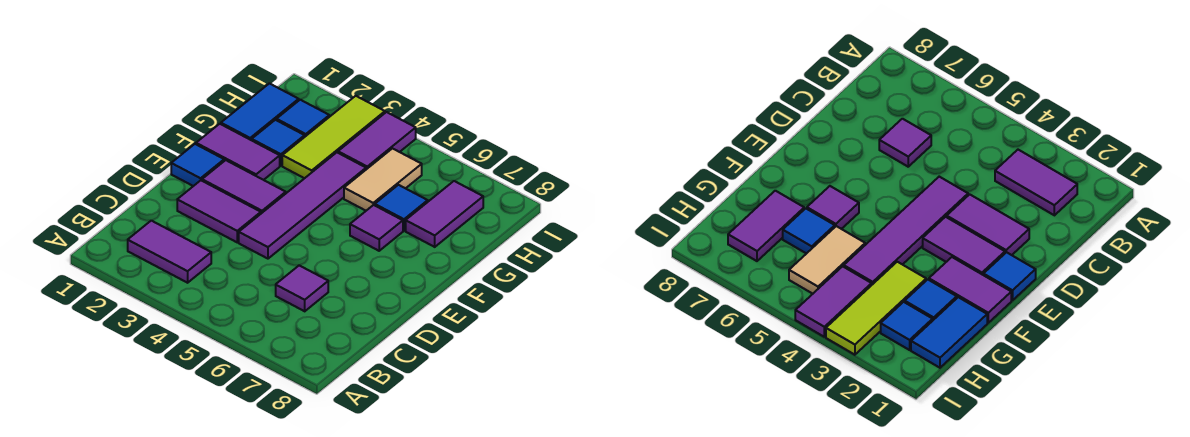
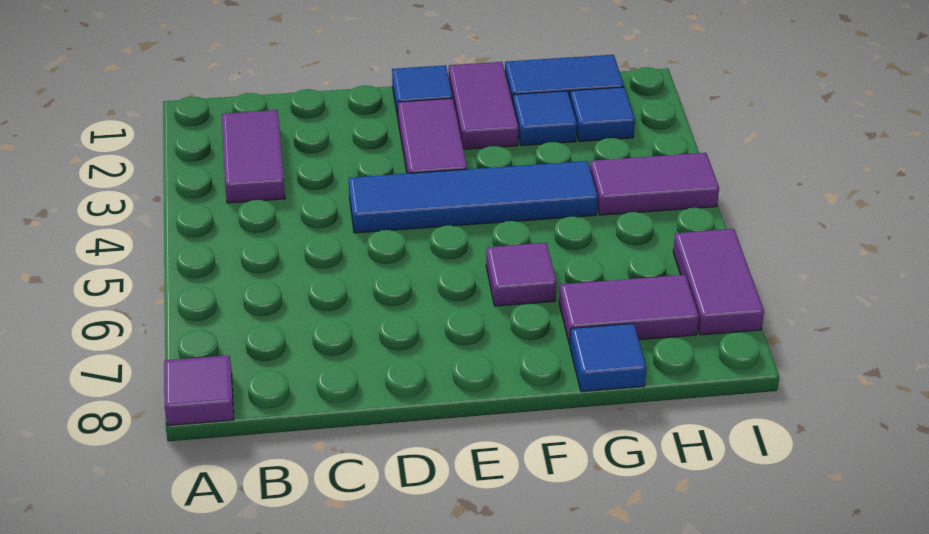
purple 1x1 tile [276,265,328,311] -> purple 1x1 tile moved to [164,355,234,426]
purple 1x2 tile [177,180,261,242] -> purple 1x2 tile moved to [673,229,764,335]
purple 1x4 tile [239,153,366,259] -> blue 1x4 tile [349,161,598,233]
lime 1x3 tile [282,96,385,178] -> none
tan 1x2 tile [344,149,422,211] -> none
blue 1x1 tile [375,185,428,231] -> blue 1x1 tile moved to [570,323,647,392]

